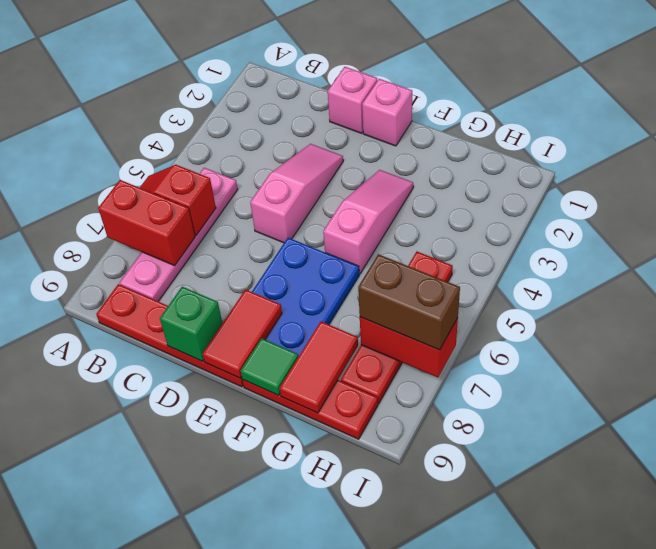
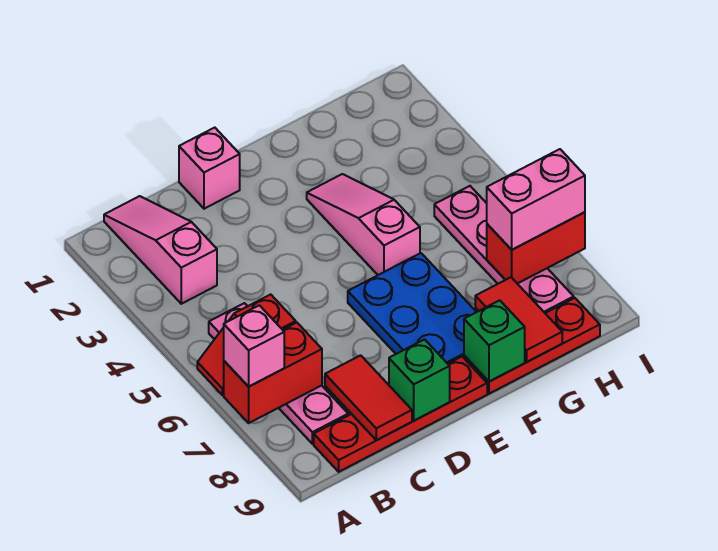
pink 1x3 slope [250,144,343,243] -> pink 1x3 slope moved to [104,196,217,304]
pink 1x1 brick [362,79,412,146] -> pink 1x1 brick moved to [224,305,284,387]
red 1x2 tile [203,290,282,378] -> red 1x2 tile moved to [325,355,412,440]
green 1x1 tile [241,338,298,395] -> green 1x1 brick [464,300,525,381]
red 1x4 plate [341,252,453,404] -> pink 1x4 plate [434,186,574,313]
brown 1x2 brick [358,254,460,350] -> pink 1x2 brick [487,149,585,250]

